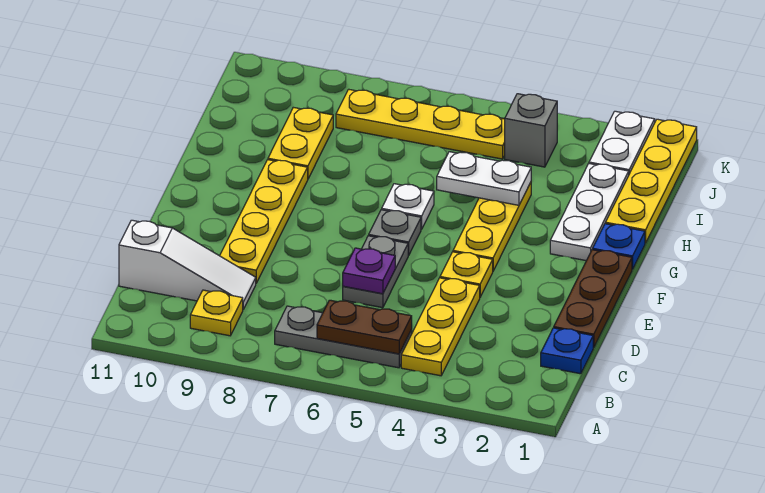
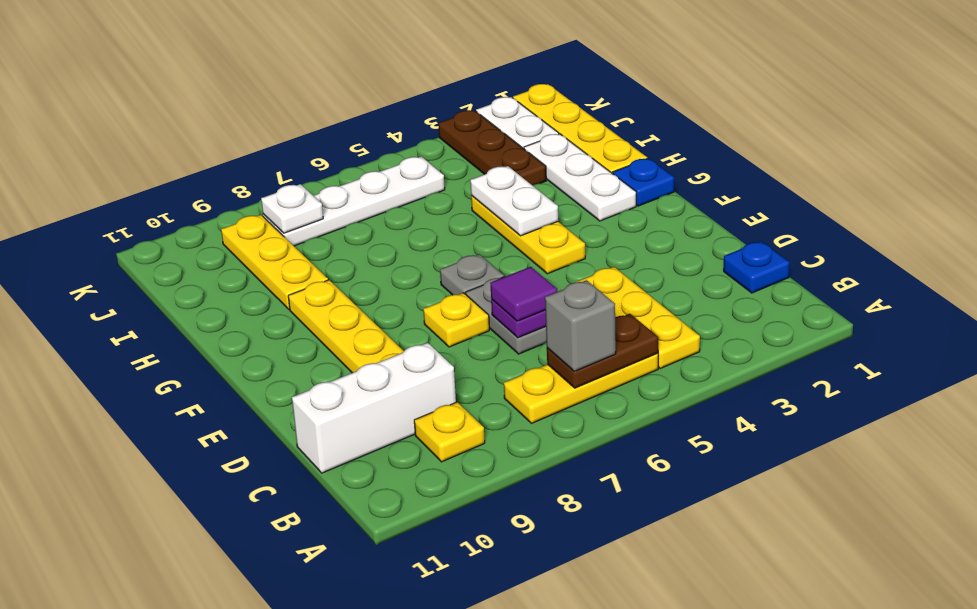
grey 1x3 plate [275,306,412,368] -> yellow 1x3 plate [504,353,658,423]
white 1x3 slope [119,220,256,309] -> white 1x3 brick [292,343,456,473]
brown 1x3 plate [554,250,632,348] -> brown 1x3 plate moved to [438,110,546,185]
none -> purple 1x1 tile [490,267,557,321]
yellow 1x1 plate [440,252,493,297] -> yellow 1x1 plate moved to [423,293,489,347]
white 1x1 plate [382,184,434,229] -> white 1x1 plate moved to [261,184,323,233]
white 1x2 plate [437,152,531,205] -> white 1x2 plate turned to [470,166,558,236]
yellow 1x2 plate [268,107,333,179] -> yellow 1x3 plate [221,215,328,310]
grey 1x1 brick [505,94,557,167] -> grey 1x1 brick moved to [545,280,616,371]
yellow 1x4 plate [336,89,505,159] -> white 1x4 plate [263,156,445,246]

